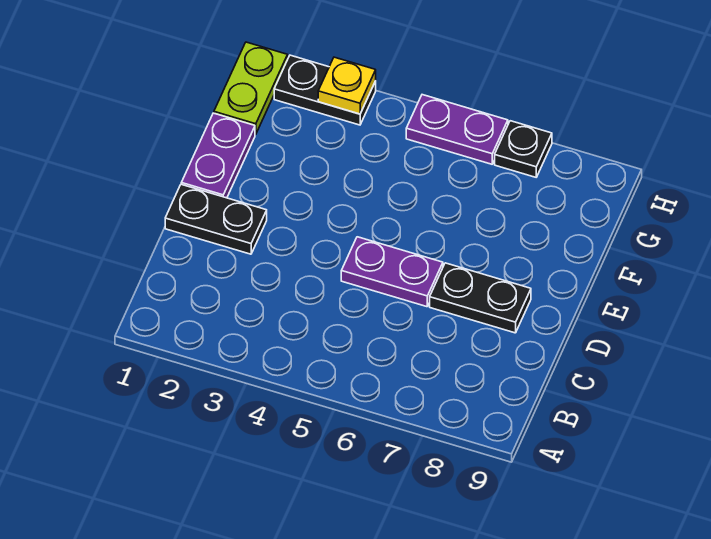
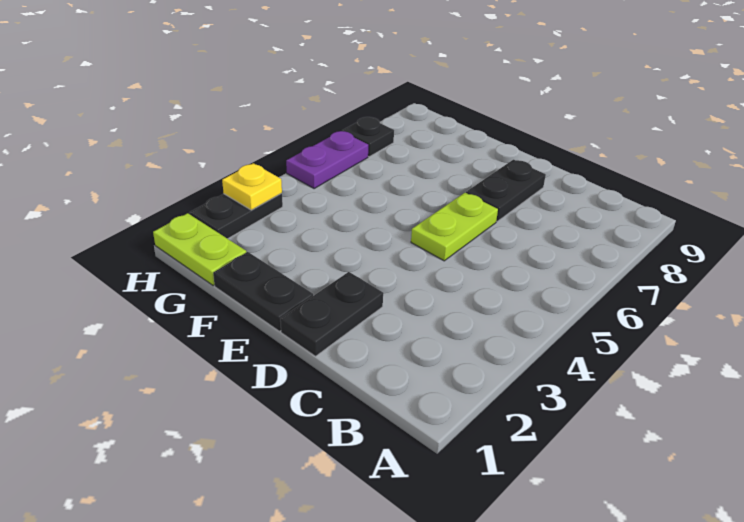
purple 1x2 plate [341,237,443,307] -> lime 1x2 plate [411,193,498,261]
purple 1x2 plate [181,113,255,198] -> black 1x2 plate [213,252,313,331]

